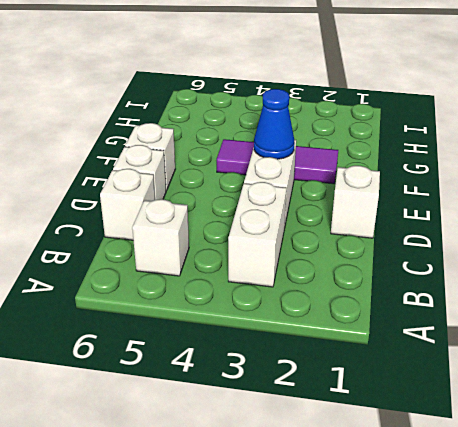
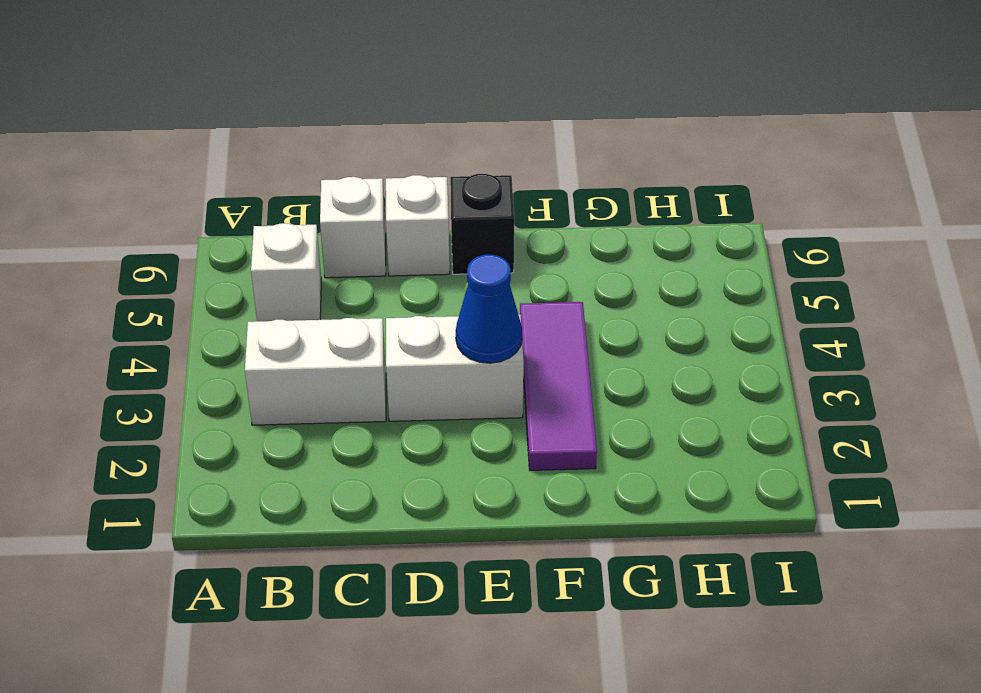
white 1x1 brick [331,166,380,238] -> none
white 1x1 brick [125,123,175,191] -> black 1x1 brick [450,174,514,274]

